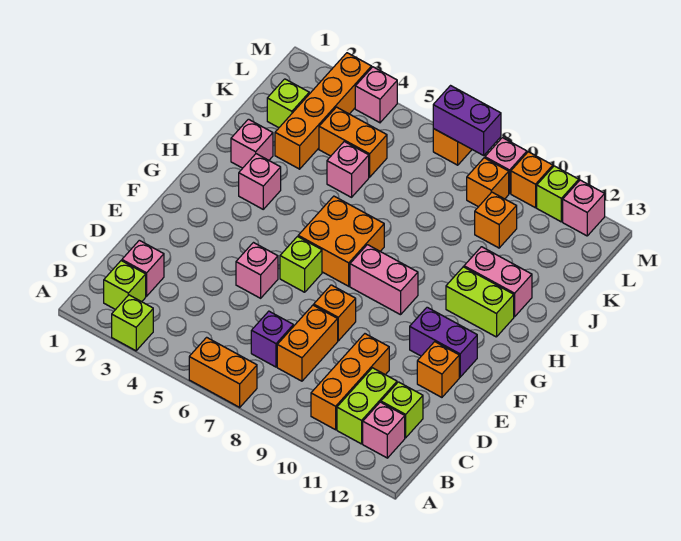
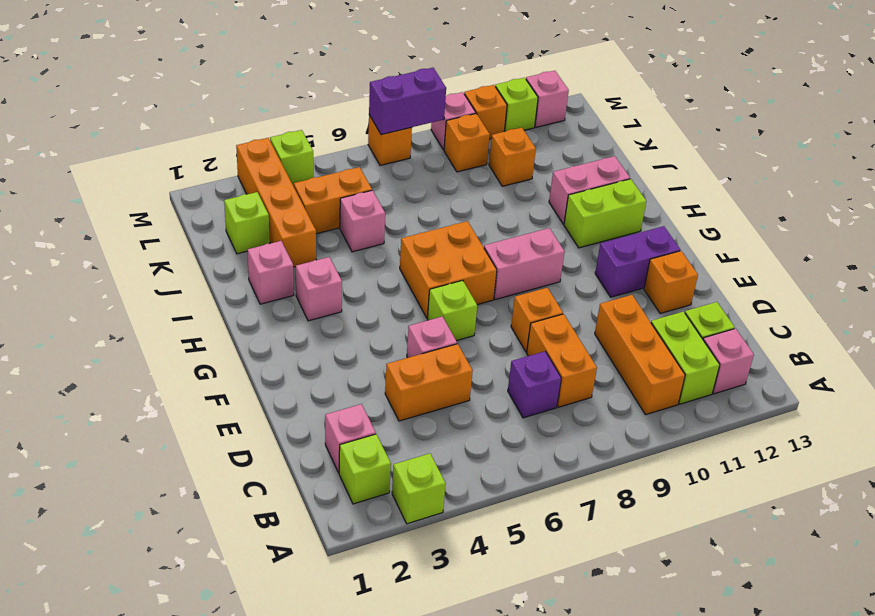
orange 1x2 brick [189,337,257,407] -> orange 1x2 brick moved to [385,344,473,421]
pink 1x1 brick [355,67,397,123] -> lime 1x1 brick [270,130,313,186]

